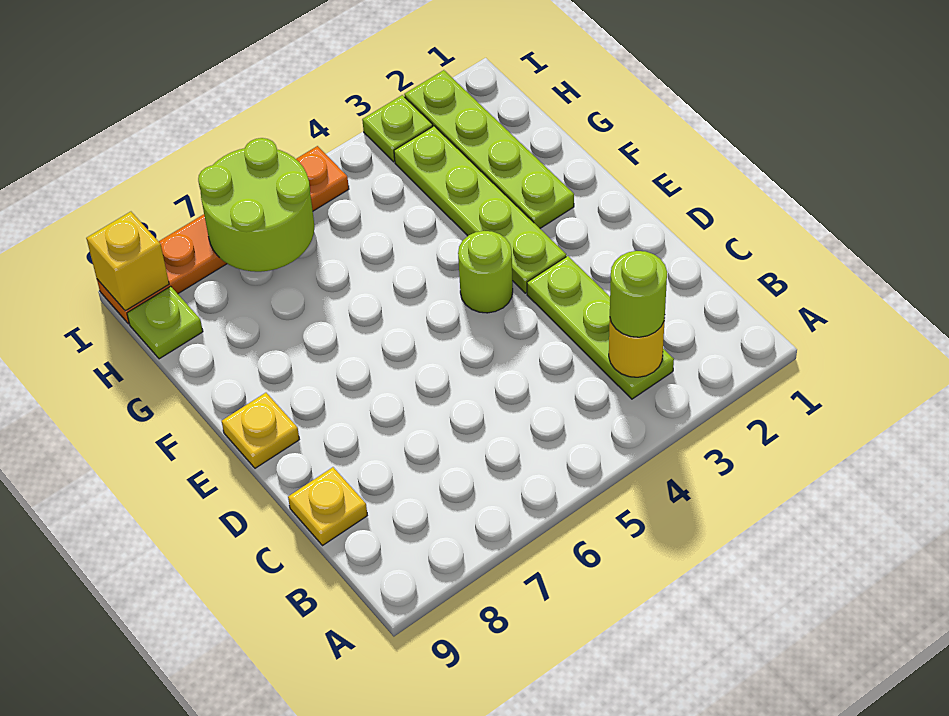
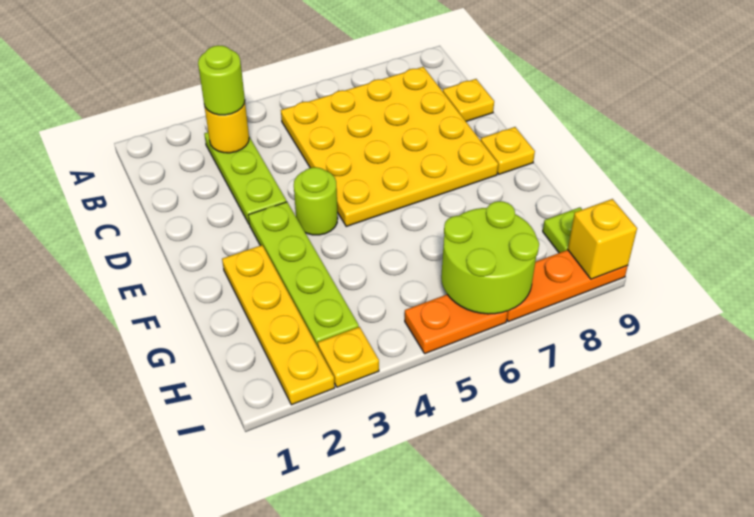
none -> yellow 4x4 plate [281,67,498,226]
lime 1x4 plate [404,70,574,228] -> yellow 1x4 plate [222,245,335,405]
lime 1x1 plate [362,95,433,162] -> yellow 1x1 plate [318,327,379,387]

